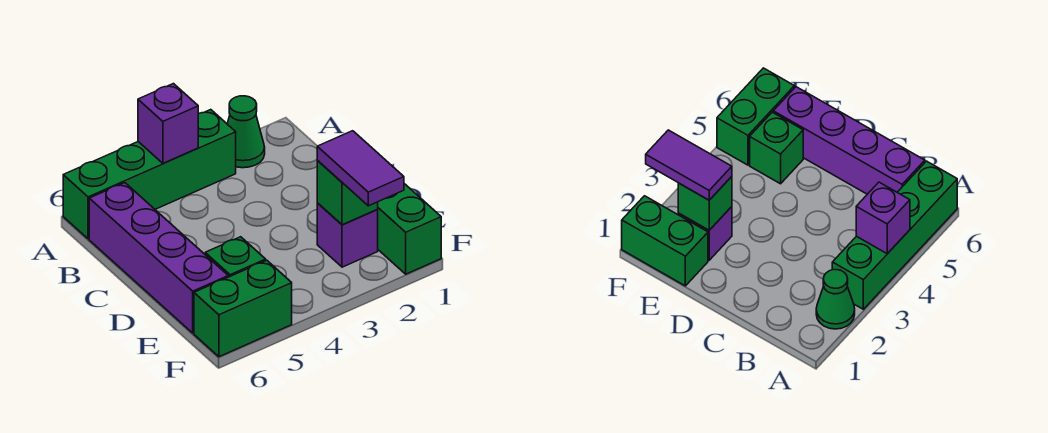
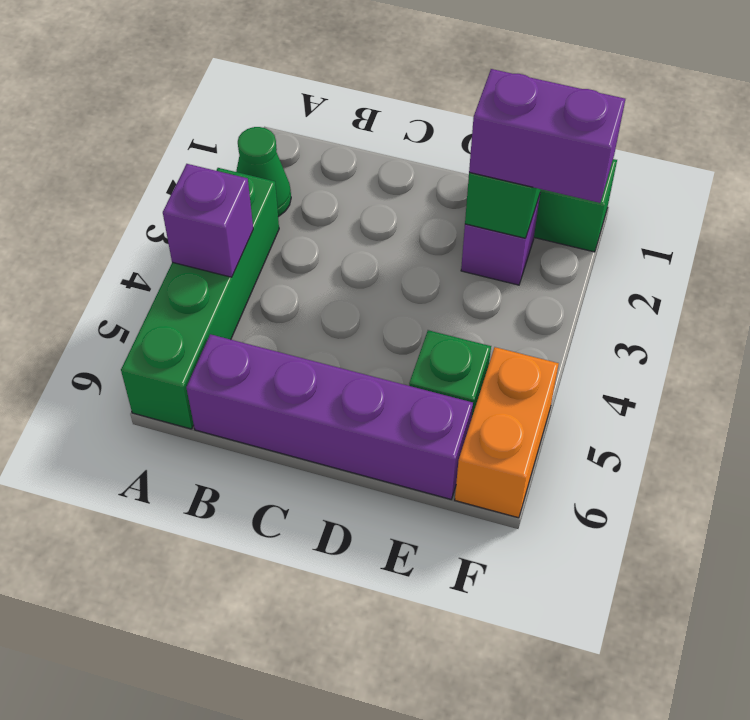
purple 1x2 tile [317,131,404,206] -> purple 1x2 brick [469,69,625,203]
green 1x2 brick [194,260,292,357] -> orange 1x2 brick [455,347,559,518]

